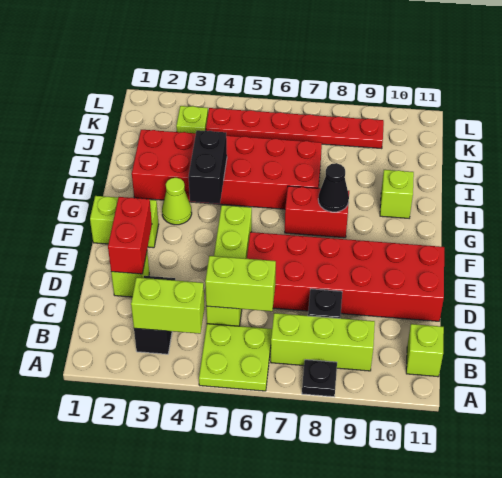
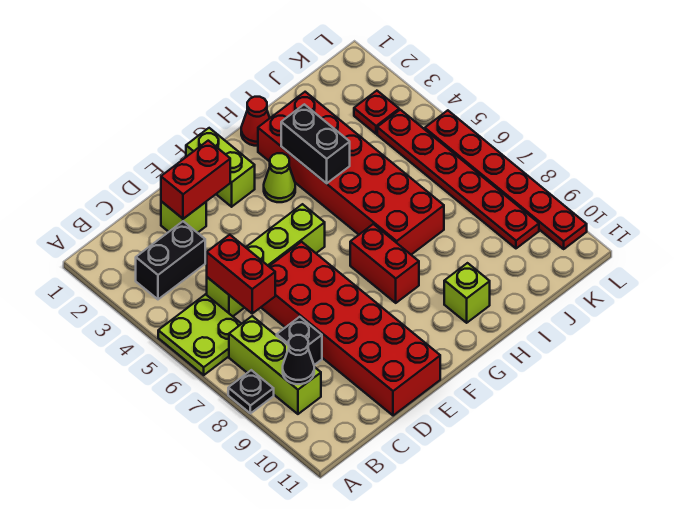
lime 1x2 brick [131,277,205,334] -> none
lime 1x1 brick [406,324,444,377] -> none
lime 1x2 brick [205,256,276,311] -> red 1x2 brick [207,235,275,313]
black 1x2 brick [189,130,227,204] -> black 1x2 brick turned to [281,104,350,183]
black 1x1 cone [318,163,349,212] -> black 1x1 cone moved to [283,335,314,384]
none -> red 1x1 cone [241,97,270,146]
lime 1x1 plate [176,106,208,133] -> red 1x1 plate [354,91,399,134]
none -> red 1x6 plate [425,110,587,249]

